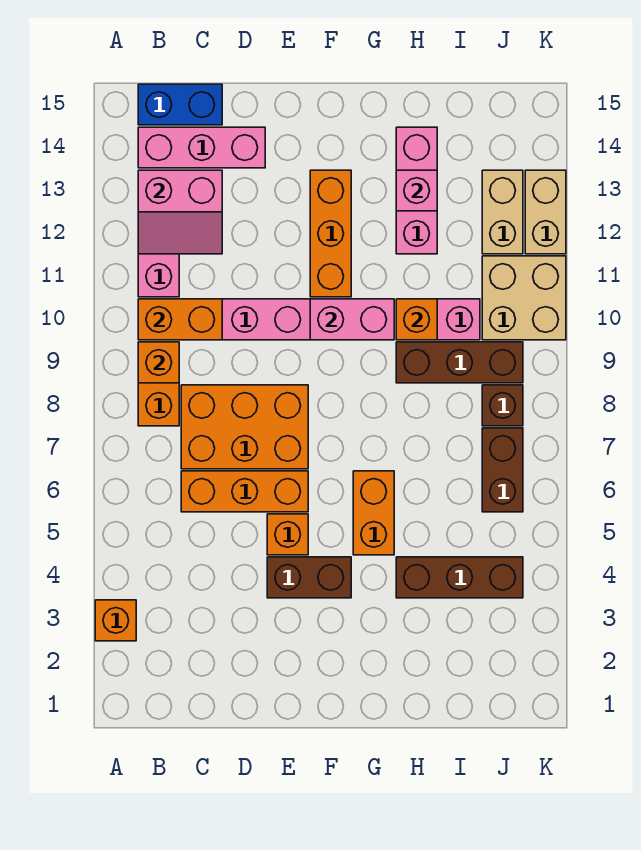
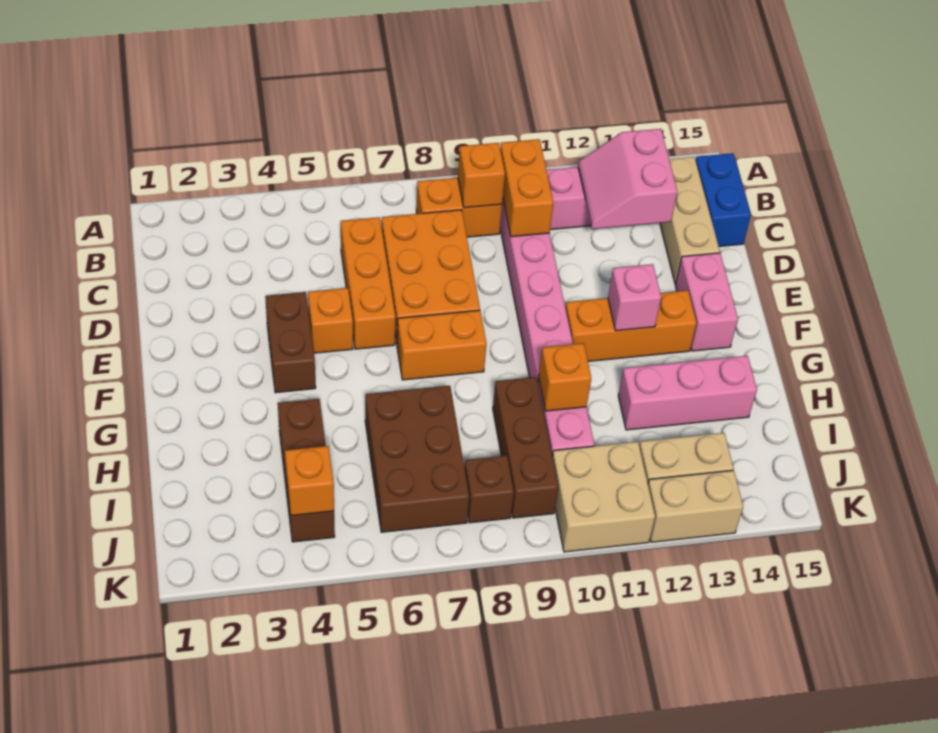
orange 1x1 brick [95,600,136,641] -> orange 1x1 brick moved to [285,446,334,516]
pink 1x3 brick [138,127,265,168] -> tan 1x3 brick [660,157,720,284]
pink 1x2 brick [310,299,394,340] -> pink 1x2 brick moved to [675,253,738,351]
orange 1x2 brick [353,471,394,555] -> orange 1x2 brick moved to [397,310,486,380]
pink 1x1 brick [396,170,437,211] -> pink 1x1 brick moved to [608,264,661,331]
brown 1x2 brick [482,428,523,512] -> brown 2x3 brick [365,386,469,532]

